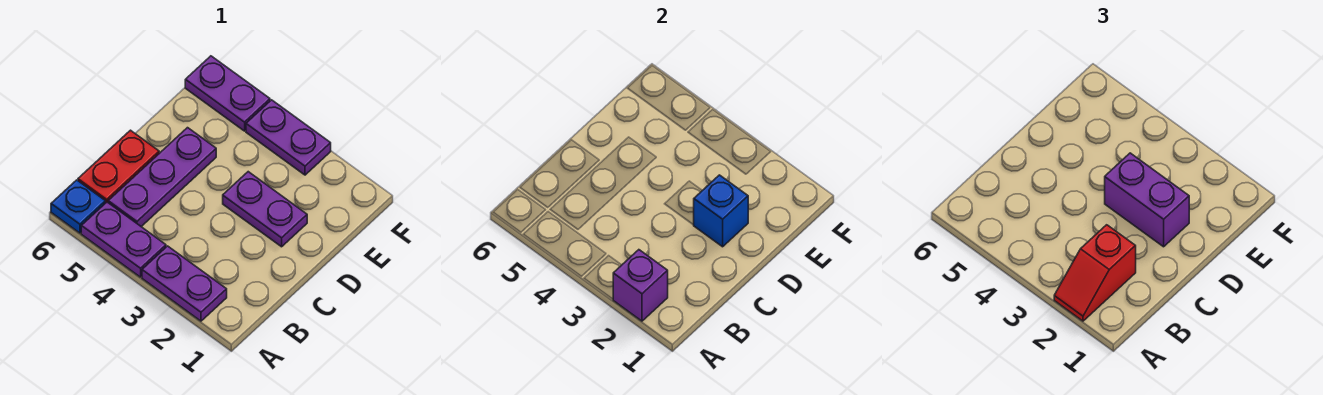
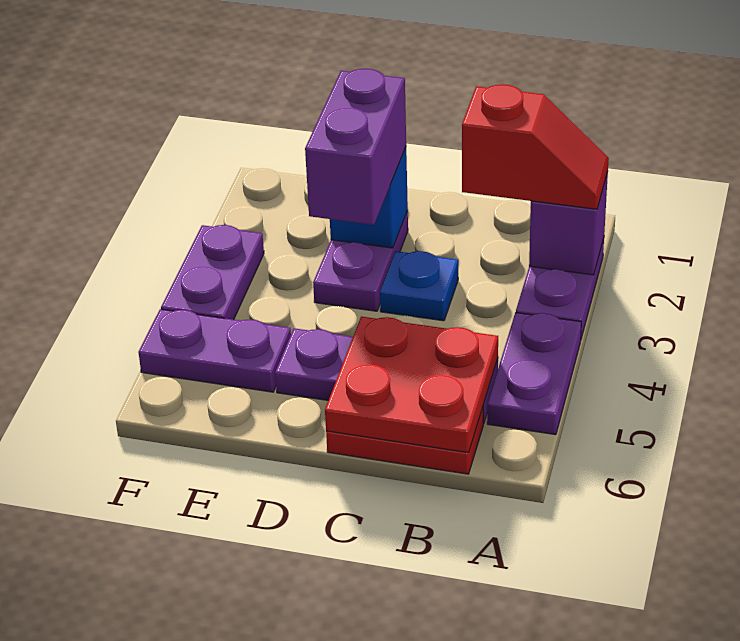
blue 1x1 plate [51,180,105,233] -> blue 1x1 plate moved to [380,251,458,321]
none -> red 2x2 plate [325,317,498,453]
purple 1x2 plate [185,56,270,131] -> purple 1x2 plate turned to [138,309,291,392]

